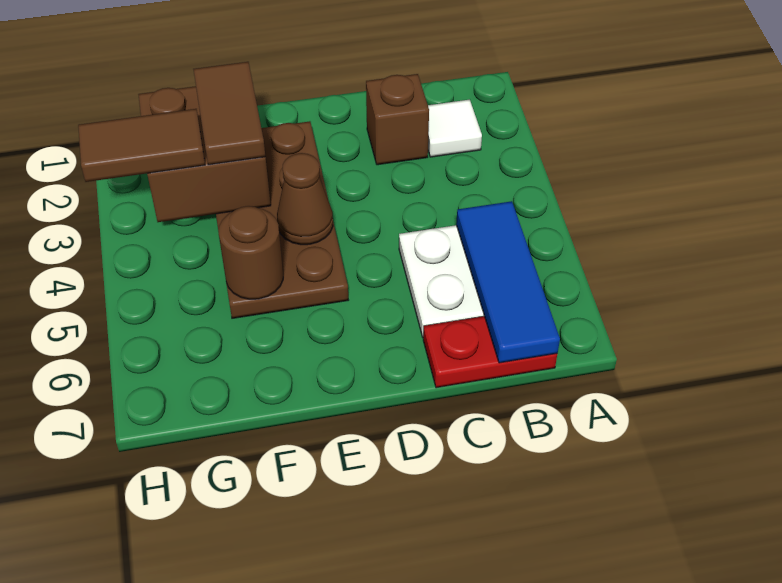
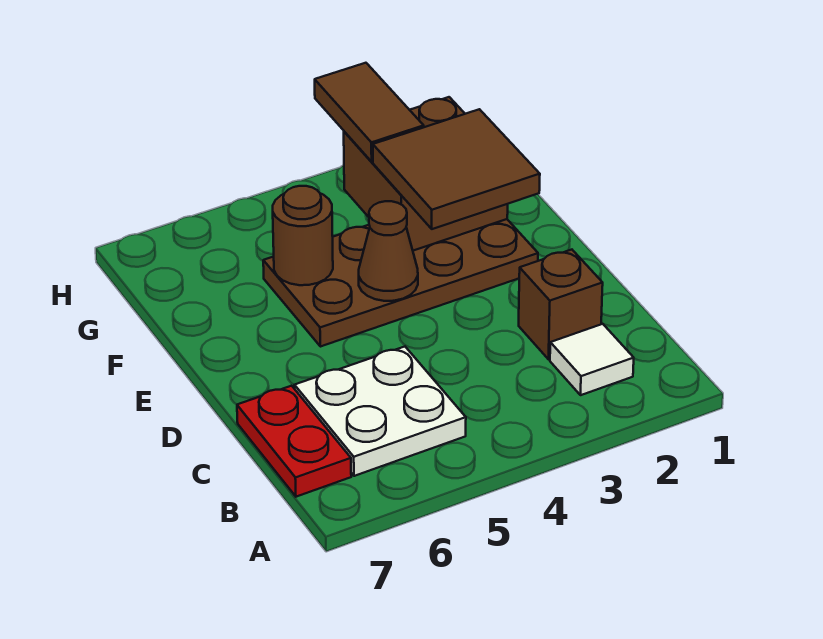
blue 1x3 tile [456,201,560,363] -> none
brown 1x2 tile [193,62,265,165] -> brown 2x2 tile [373,109,540,229]

